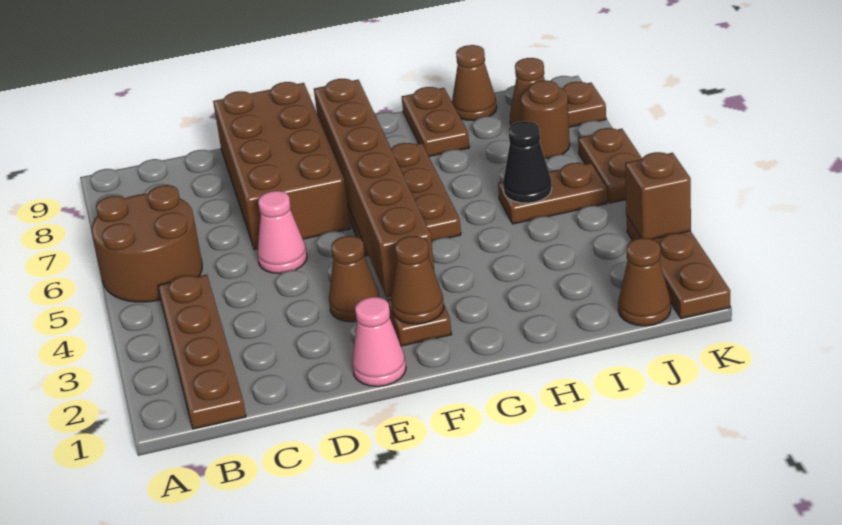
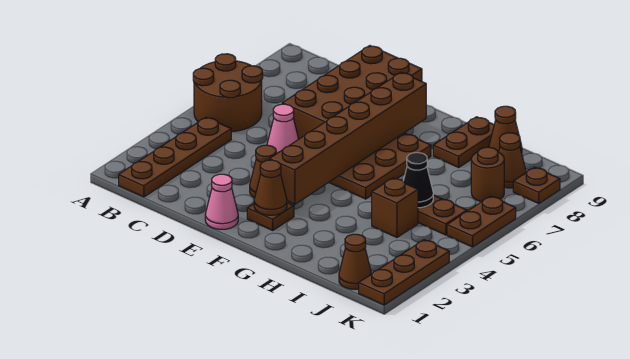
brown 1x1 brick [625,152,691,239] -> brown 1x1 brick moved to [372,178,418,237]

